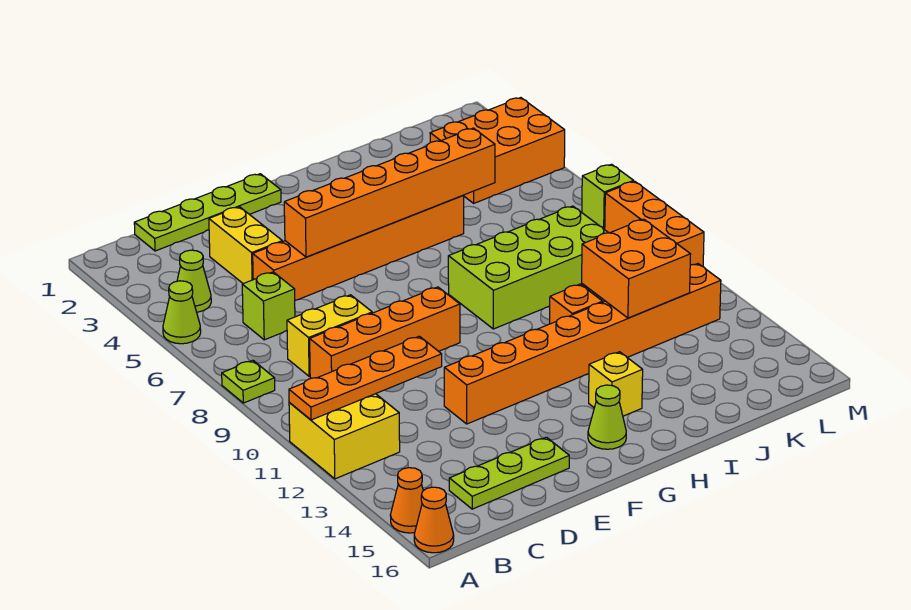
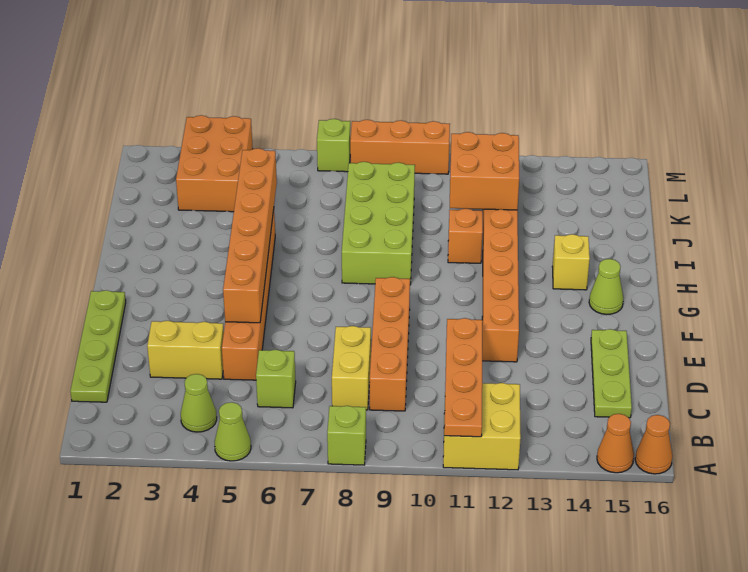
lime 1x1 plate [222,360,275,403] -> lime 1x1 brick [327,406,366,465]

